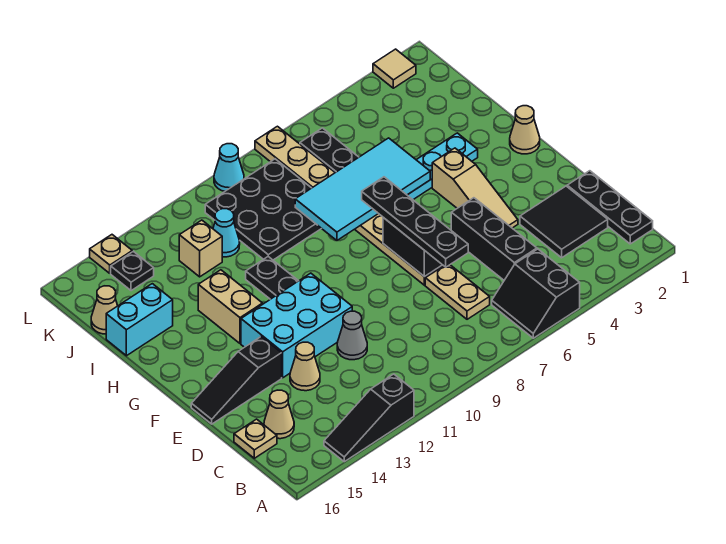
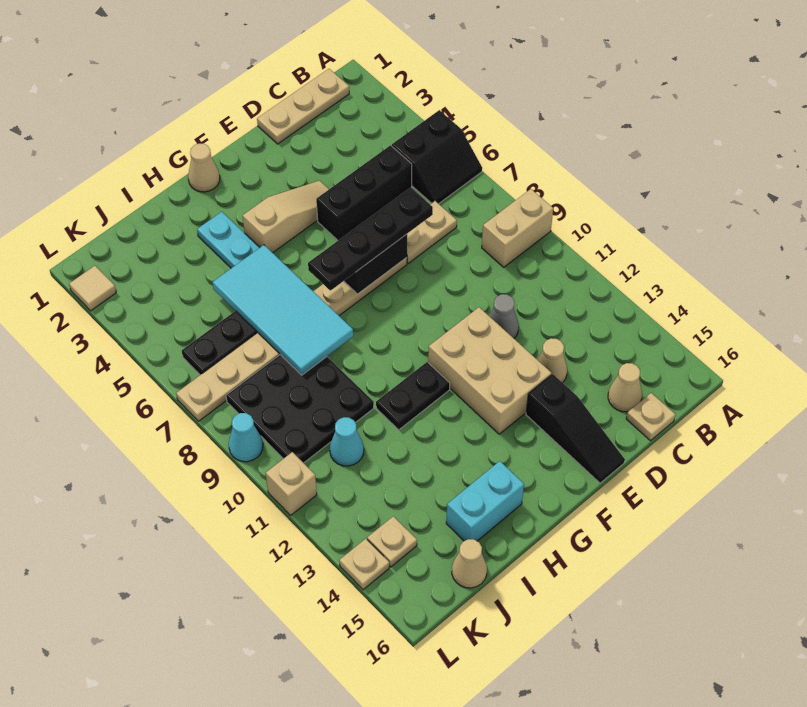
black 1x3 slope [324,374,414,462] -> none
black 1x3 plate [567,171,653,244] -> tan 1x3 plate [257,69,349,144]
black 2x2 tile [520,186,608,258] -> none
cyan 2x3 brick [241,273,352,378] -> tan 2x3 brick [428,307,551,434]
tan 1x2 brick [198,270,263,344] -> tan 1x2 brick moved to [482,189,553,267]
cyan 1x2 brick [106,284,173,356] -> cyan 1x2 brick turned to [446,461,524,541]
tan 1x1 brick [179,220,222,277] -> tan 1x1 brick moved to [266,452,317,515]
black 1x1 plate [111,251,154,291] -> tan 1x1 plate [367,516,417,567]

